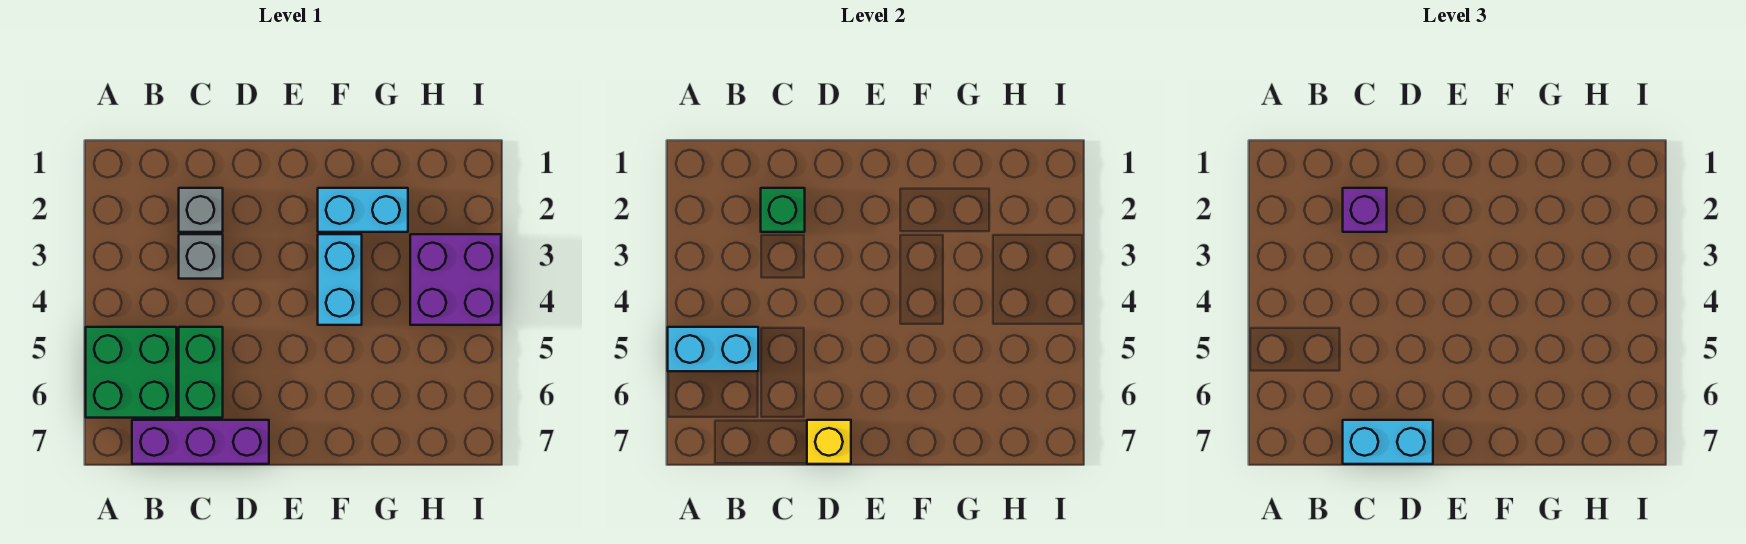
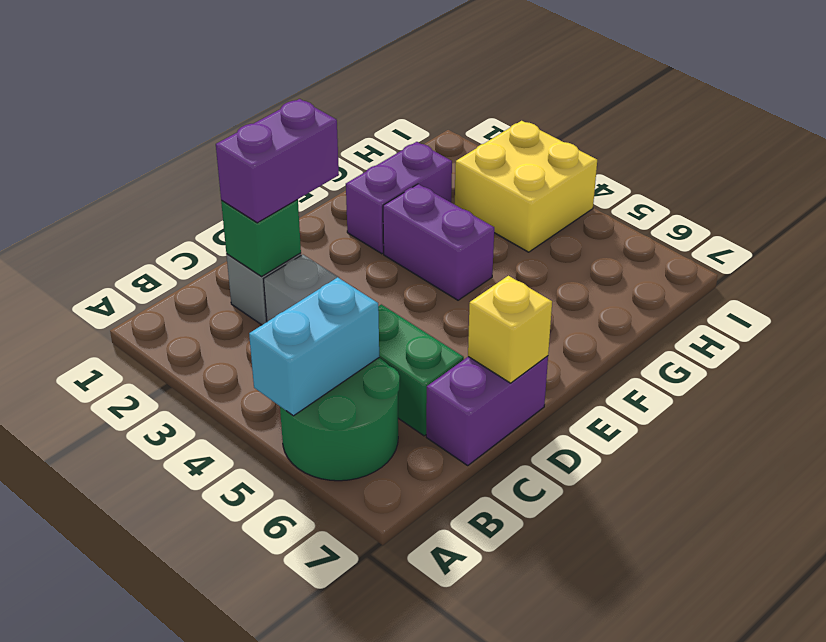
green 2x2 brick [86,327,176,418] -> green 2x2 round brick [280,358,400,481]
purple 1x3 brick [132,420,269,464] -> purple 1x2 brick [426,356,548,465]
purple 1x1 brick [1343,188,1387,232] -> purple 1x2 brick [216,99,339,223]
cyan 1x2 brick [1343,420,1433,464] -> none
cyan 1x2 brick [318,188,408,232] -> purple 1x2 brick [346,142,452,254]
cyan 1x2 brick [318,234,362,325] -> purple 1x2 brick [383,184,494,300]
purple 2x2 brick [410,234,501,325] -> yellow 2x2 brick [455,121,597,252]

